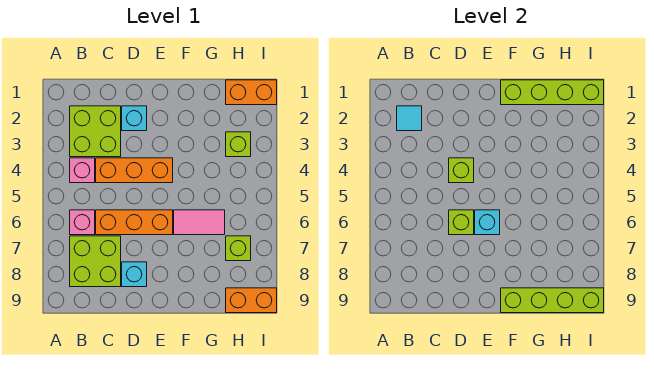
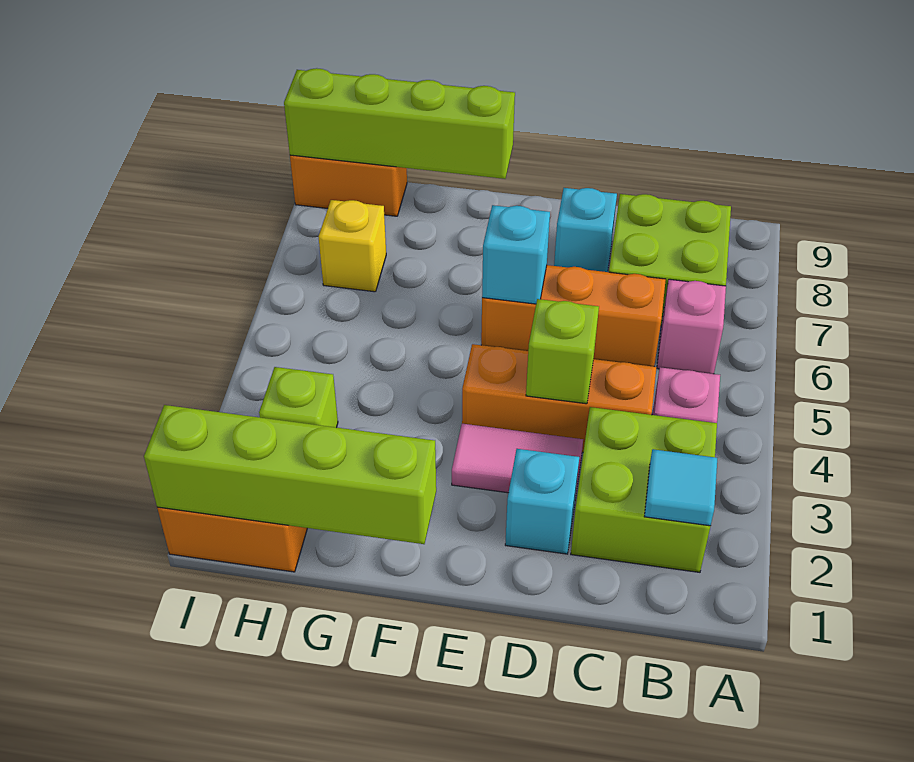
lime 1x1 brick [449,210,474,235] -> none
pink 1x2 tile [174,210,225,235] -> pink 1x2 tile moved to [452,424,583,498]
lime 1x1 brick [226,236,251,261] -> yellow 1x1 brick [318,200,386,292]

